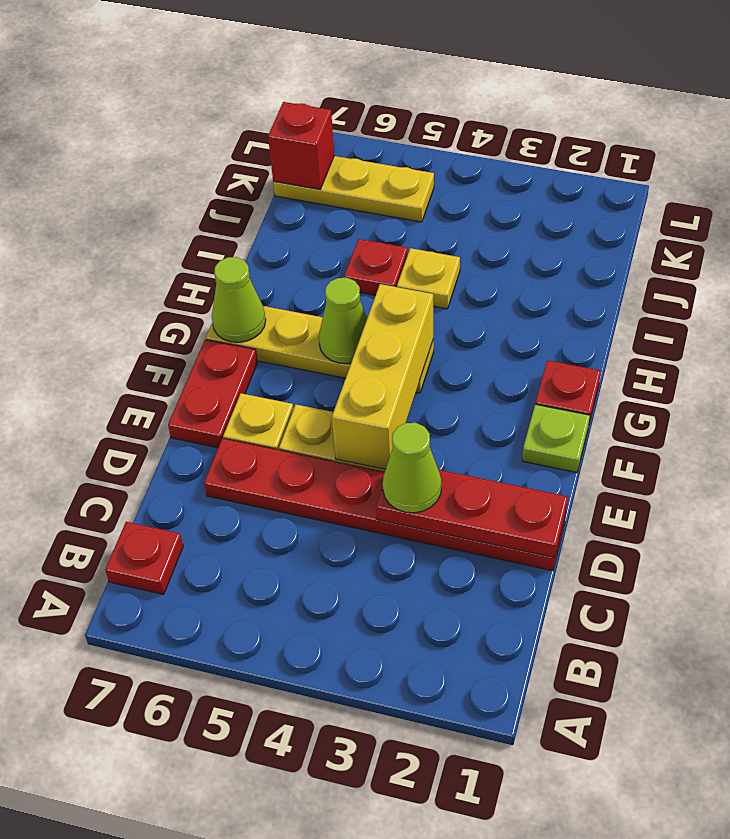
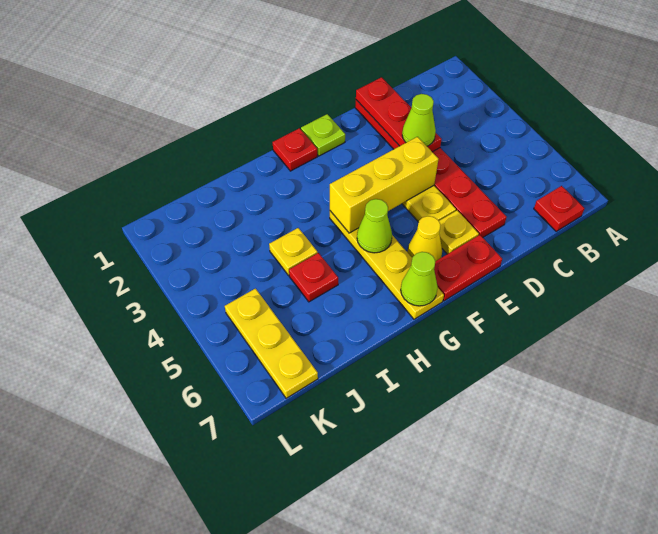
none -> yellow 1x1 cone [407,216,442,261]
red 1x1 brick [268,102,334,189] -> none

